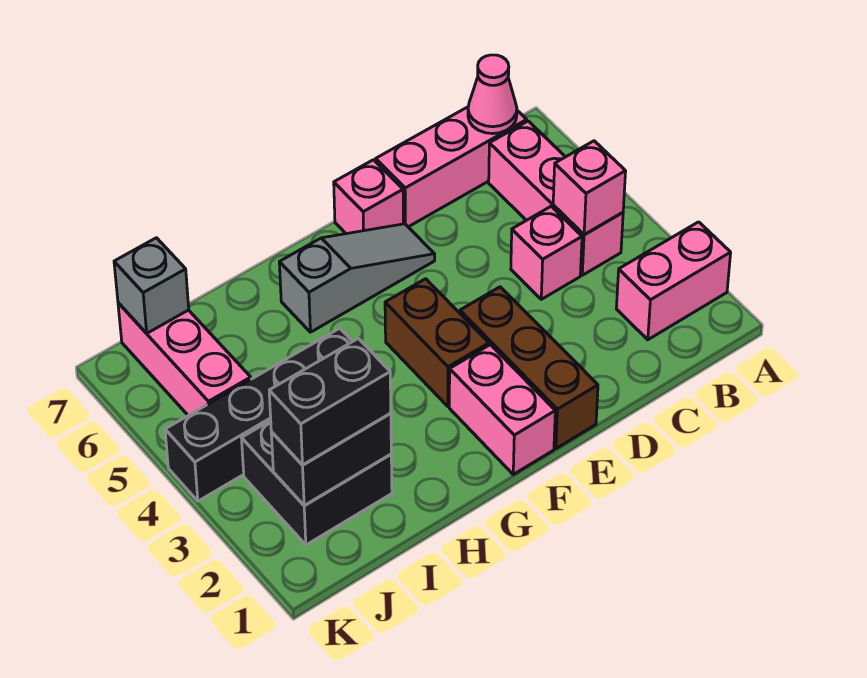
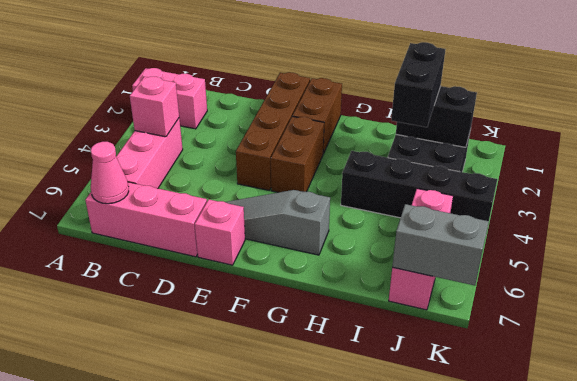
pink 1x1 brick [511,206,582,299] -> none
brown 1x3 brick [460,287,598,448] -> brown 1x4 brick [236,72,310,190]
pink 1x2 brick [449,345,555,474] -> brown 1x2 brick [292,78,342,154]
black 1x2 brick [269,338,391,465] -> black 1x2 brick turned to [391,42,445,127]
grey 1x1 brick [114,238,189,333] -> grey 1x2 brick [392,204,489,285]

